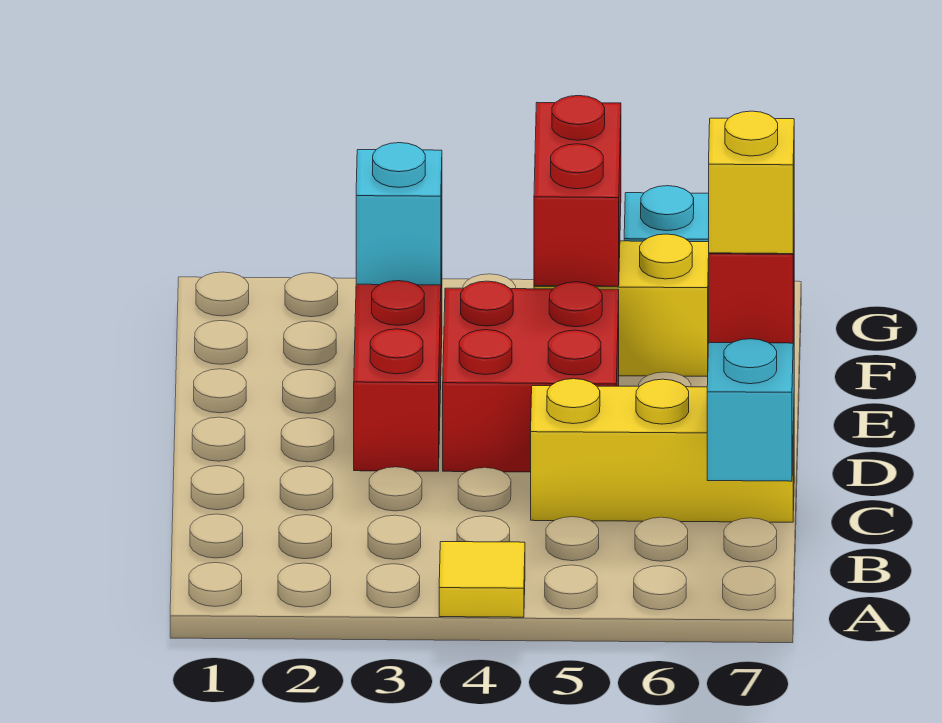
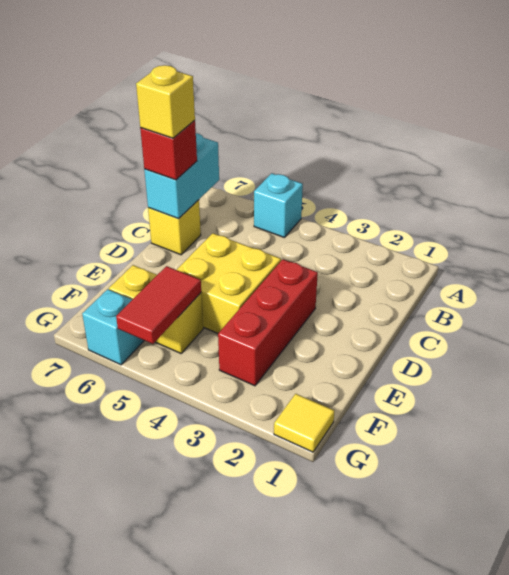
yellow 1x1 tile [439,542,525,617] -> yellow 1x1 tile moved to [274,394,334,452]
yellow 1x3 brick [531,379,794,522] -> yellow 1x1 brick [148,200,201,255]
red 2x2 brick [443,281,619,472] -> yellow 2x2 brick [177,233,281,333]
cyan 1x1 brick [356,143,442,285] -> cyan 1x1 brick moved to [254,173,303,238]
red 1x2 brick [534,96,621,286] -> red 1x2 tile [116,266,201,344]

